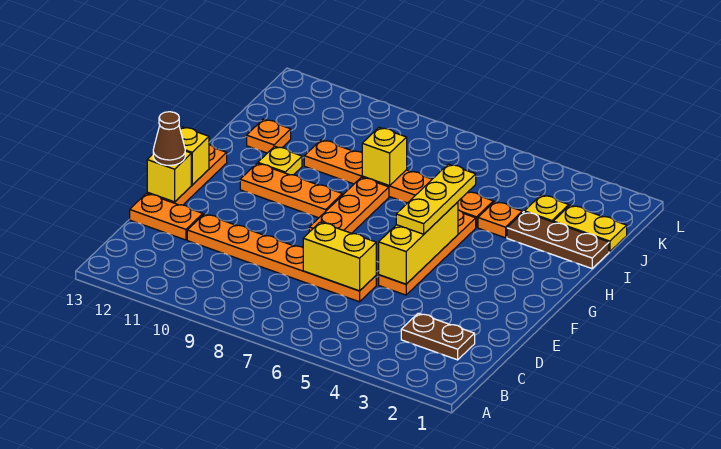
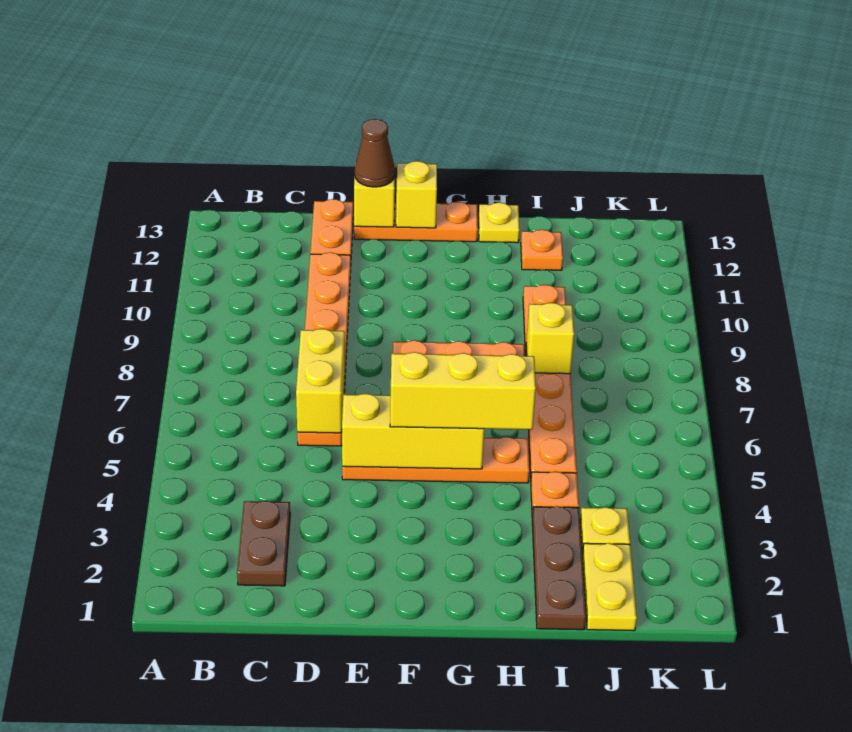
yellow 1x3 plate [396,164,476,234] -> yellow 1x3 brick [390,352,536,430]
orange 1x3 plate [240,163,342,218] -> none
yellow 1x1 plate [258,146,302,175] -> yellow 1x1 plate moved to [479,202,519,243]

